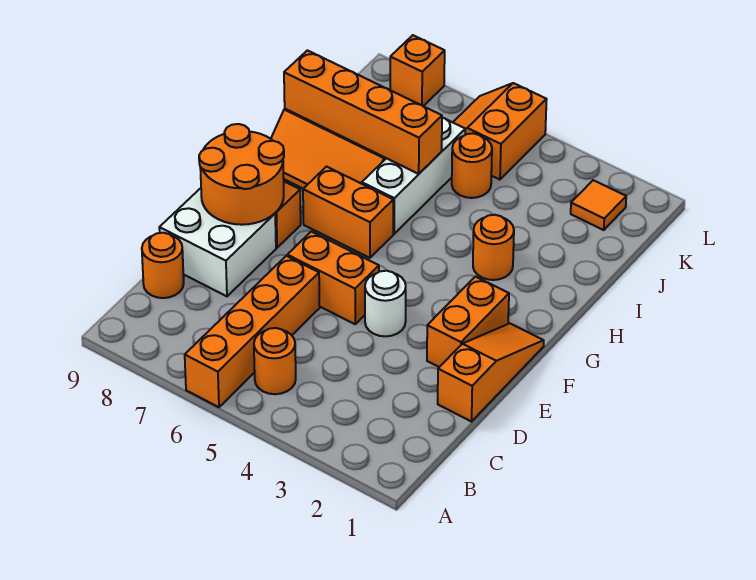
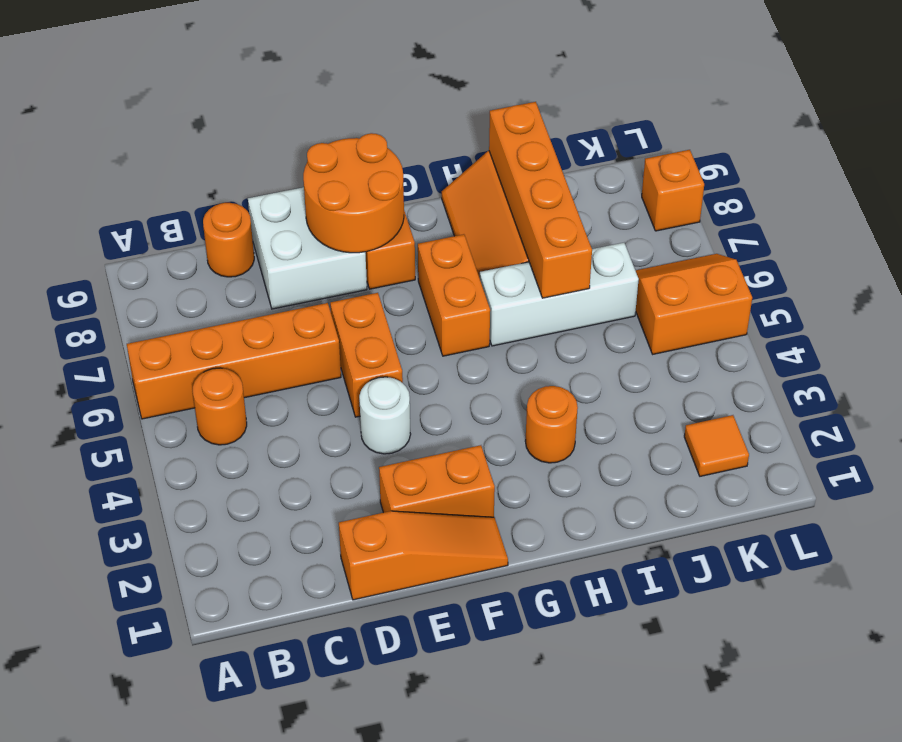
orange 1x1 round brick [452,133,492,198] -> none

